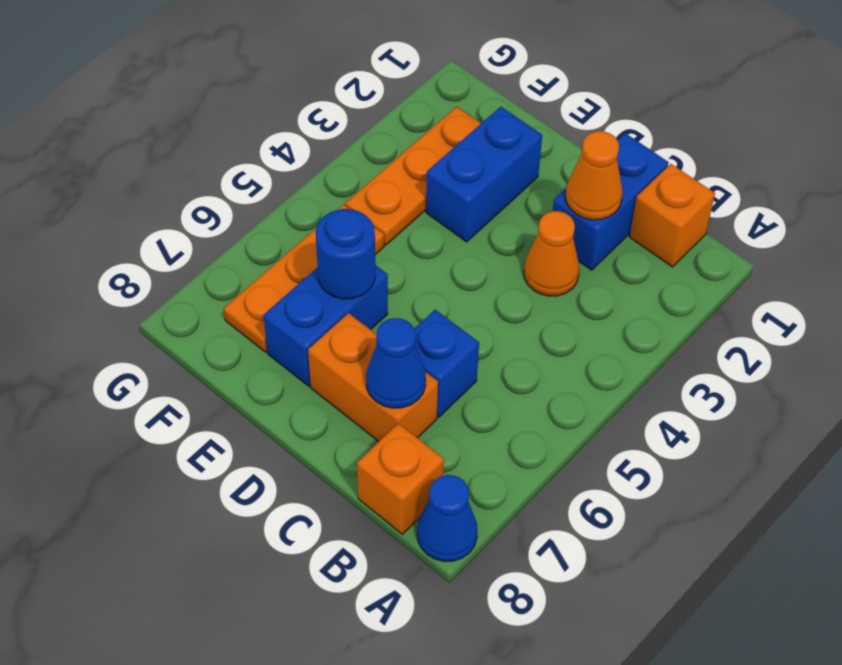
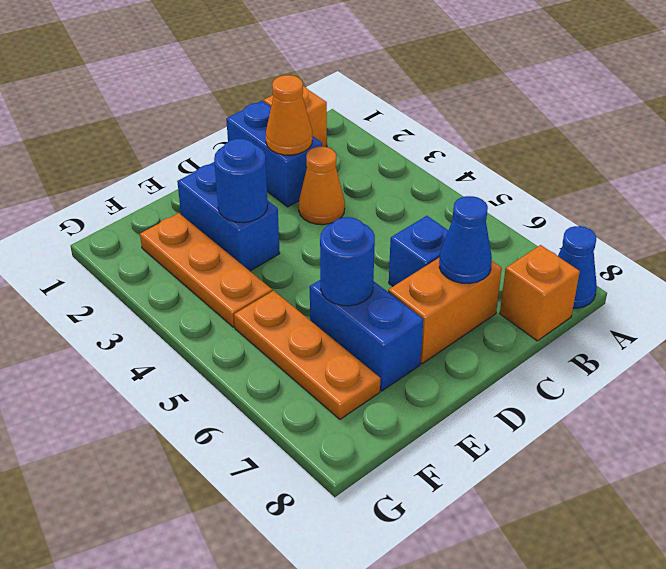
none -> blue 1x1 round brick [214,139,268,223]

